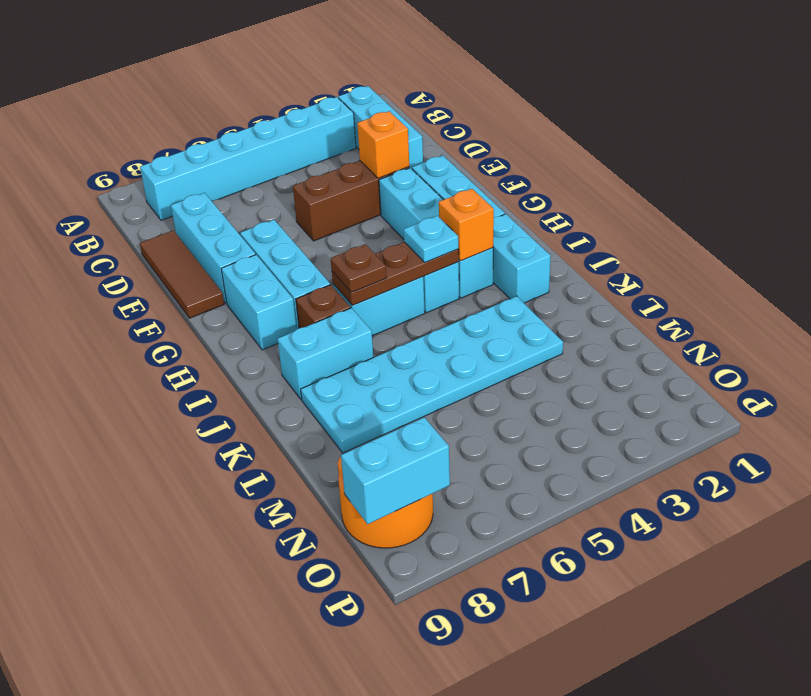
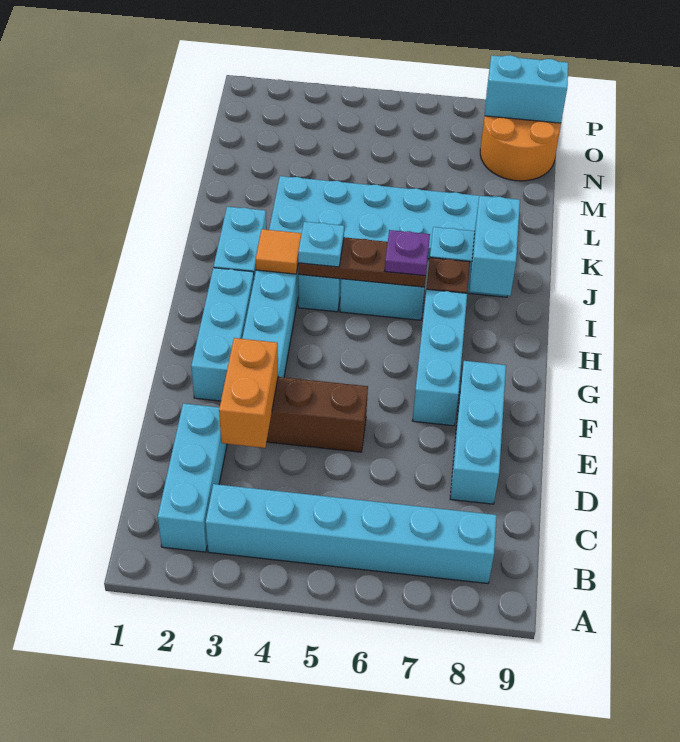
brown 1x3 tile [140,230,224,318] -> none
orange 1x1 brick [357,111,409,178] -> orange 1x2 brick [219,338,278,448]
cyan 1x2 brick [221,255,297,350] -> cyan 1x2 brick moved to [470,196,520,296]
orange 1x1 brick [439,189,494,261] -> orange 1x1 tile [256,229,302,274]
brown 1x1 plate [331,244,386,293] -> purple 1x1 plate [385,230,430,276]

